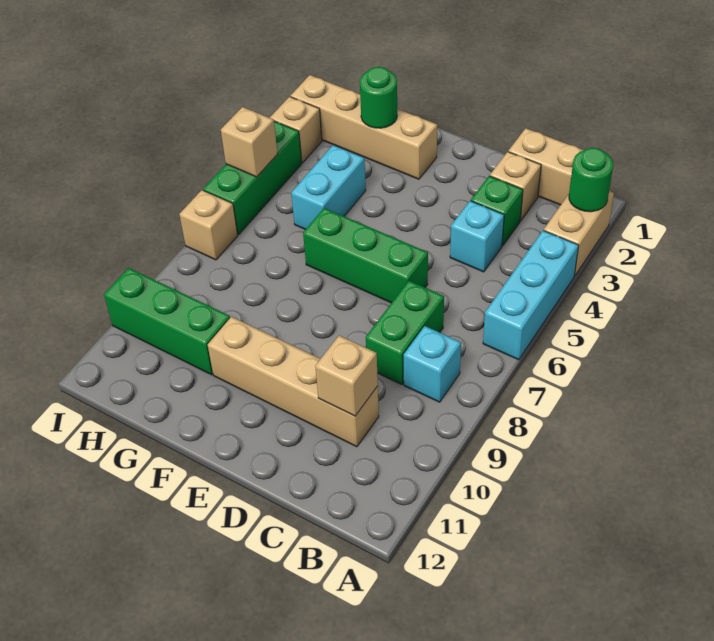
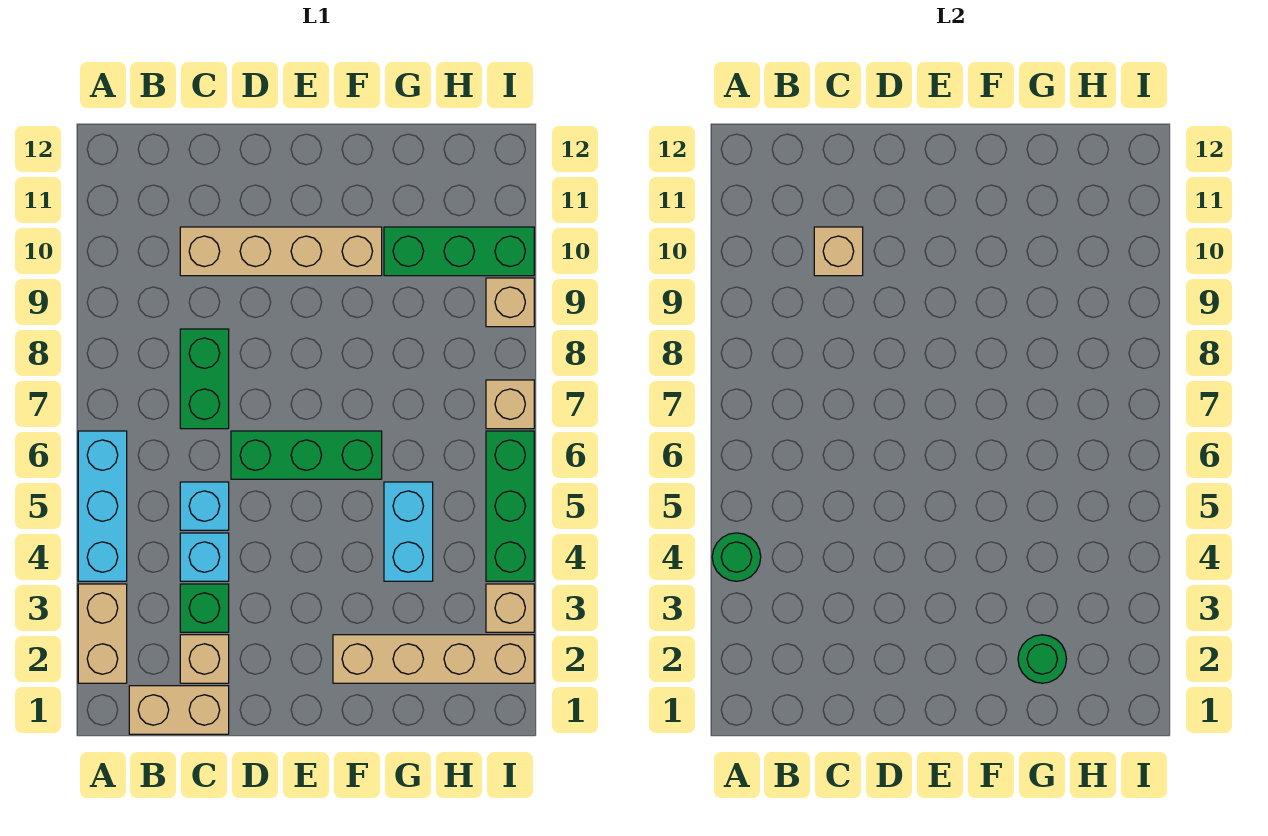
green 1x1 round brick [569,148,613,212] -> green 1x1 round brick moved to [712,533,761,581]
cyan 1x1 brick [404,326,461,402] -> cyan 1x1 brick moved to [180,482,229,530]
tan 1x1 brick [221,107,277,177] -> tan 1x1 brick moved to [486,278,534,327]

